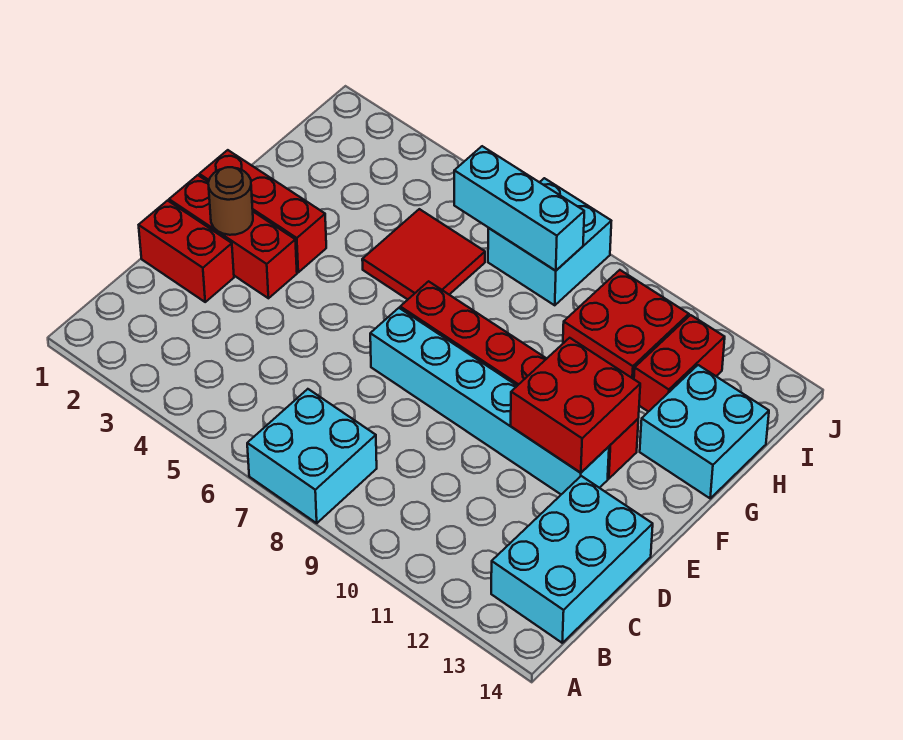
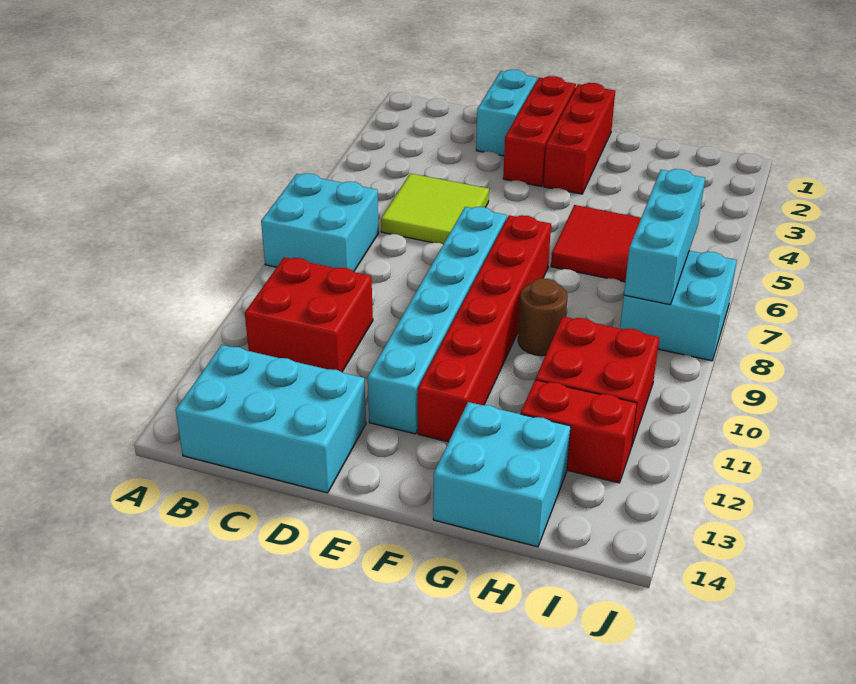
none -> lime 2x2 tile [381,173,489,244]
red 1x2 brick [139,201,234,302] -> cyan 1x2 brick [476,70,537,156]
brown 1x1 round brick [208,167,253,235] -> brown 1x1 round brick moved to [518,278,568,356]
red 2x2 brick [511,338,640,473] -> red 2x2 brick moved to [245,257,373,372]

